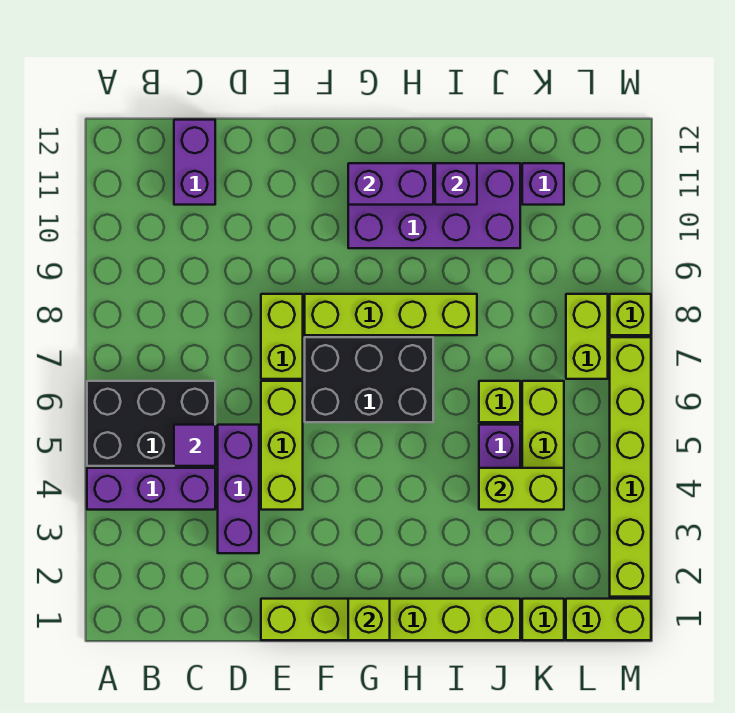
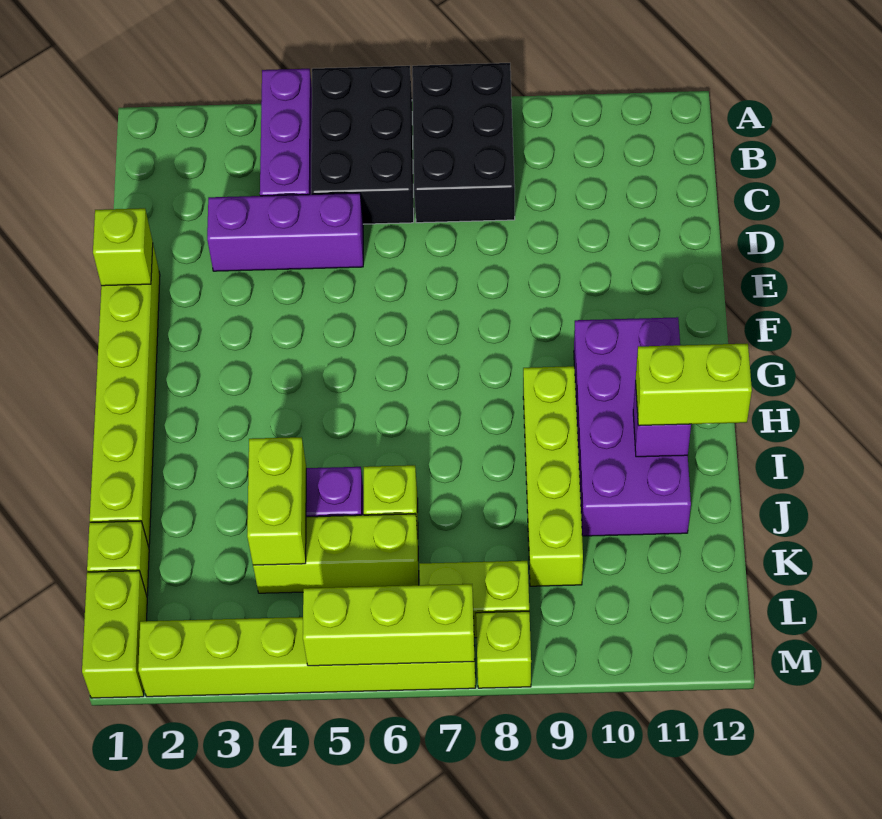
purple 1x1 tile [174,425,215,466] -> none
purple 1x2 brick [174,120,215,205] -> none
lime 1x3 brick [261,381,303,510] -> lime 1x3 brick moved to [303,584,475,666]
lime 1x2 brick [261,294,303,379] -> lime 1x2 brick moved to [636,343,752,426]
black 2x3 brick [305,337,433,422] -> black 2x3 brick moved to [412,63,515,223]
lime 1x4 brick [305,294,477,335] -> lime 1x4 brick moved to [523,366,583,586]
lime 1x1 brick [348,599,390,640] -> lime 1x1 brick moved to [93,208,153,286]
purple 1x2 brick [348,163,433,205] -> none
purple 1x1 brick [522,163,564,205] -> none

